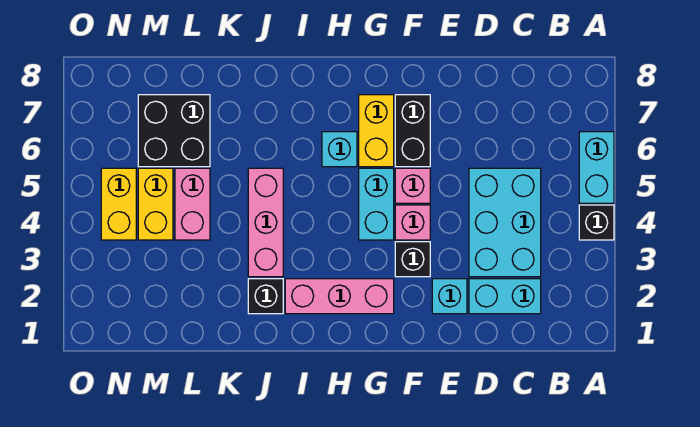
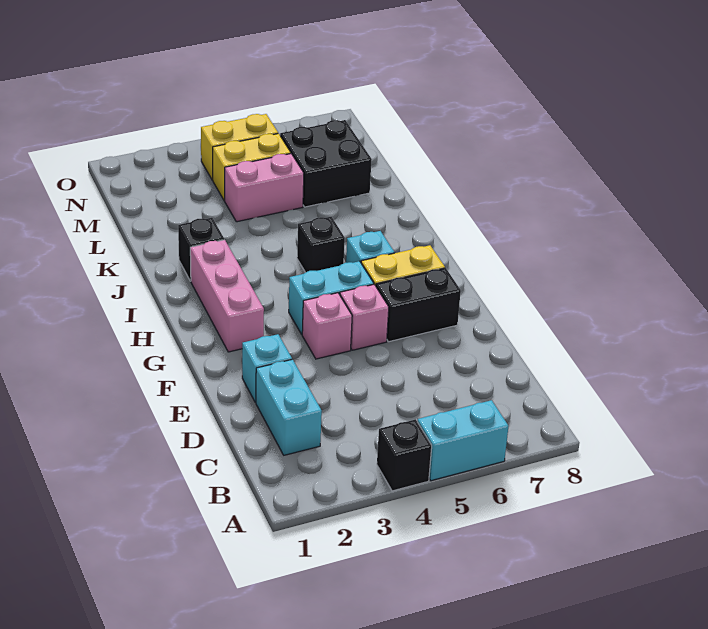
cyan 2x3 brick [469,168,541,277] -> none
black 1x1 brick [395,242,430,277] -> black 1x1 brick moved to [297,217,345,272]
pink 1x3 brick [248,168,283,277] -> none

